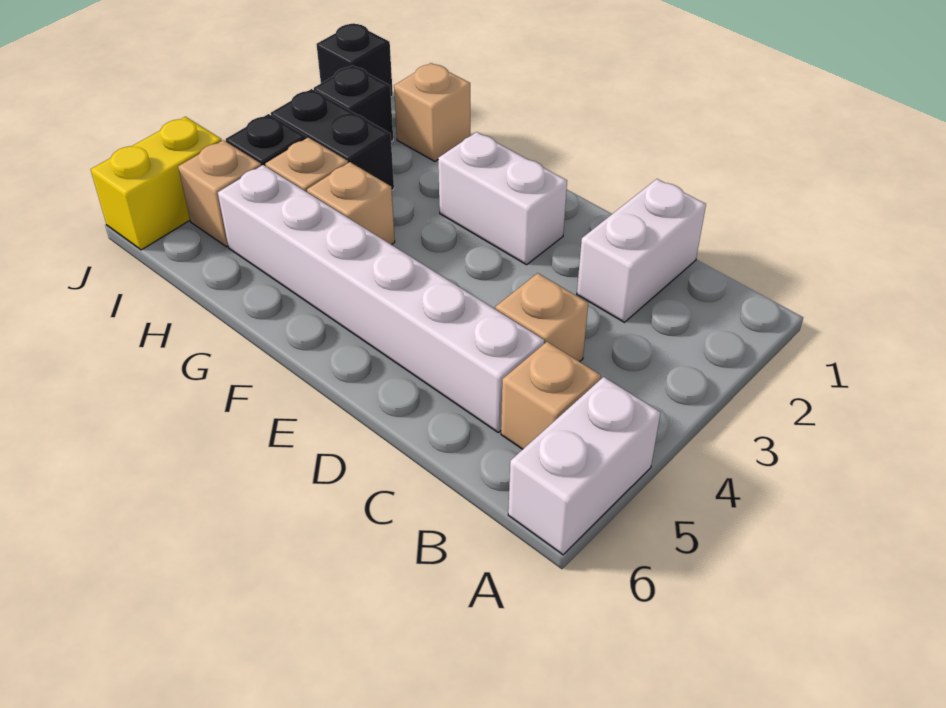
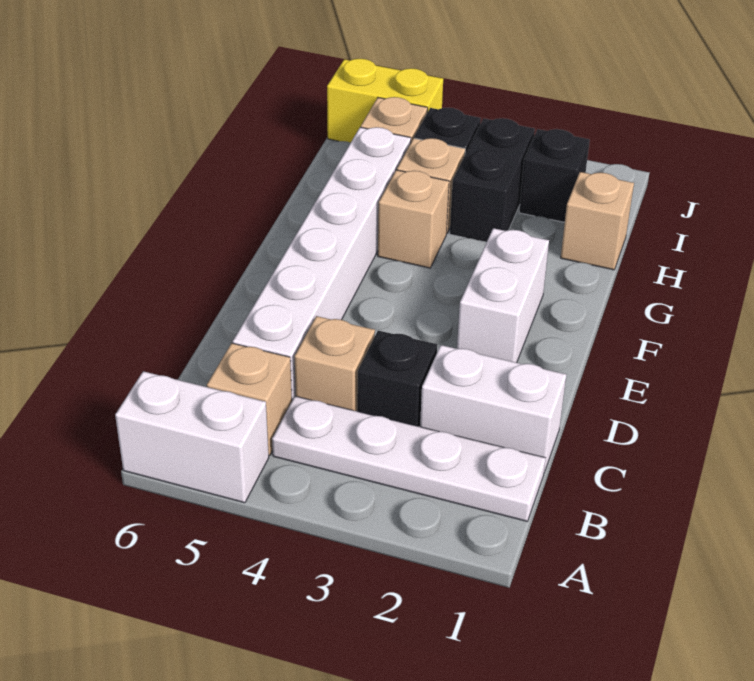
none -> white 1x4 plate [272,396,546,521]
black 1x1 brick [317,23,393,97] -> black 1x1 brick moved to [357,330,437,427]

